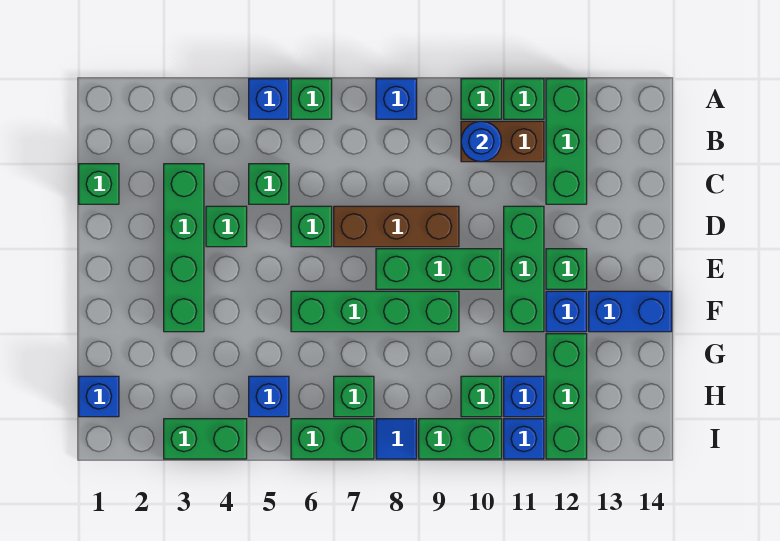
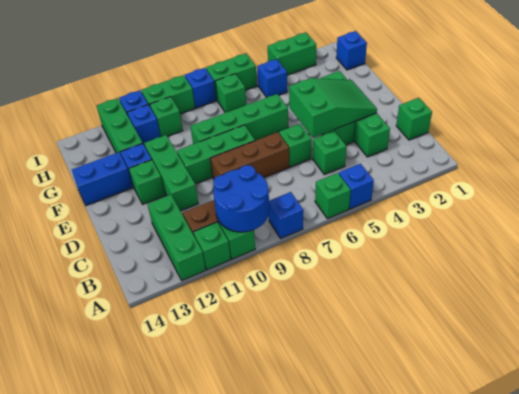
blue 1x1 round brick [461,121,502,162] -> blue 2x2 round brick [213,165,269,232]
none -> green 2x3 slope [289,78,377,138]
blue 1x1 tile [376,419,417,459] -> blue 1x1 brick [185,68,216,108]

